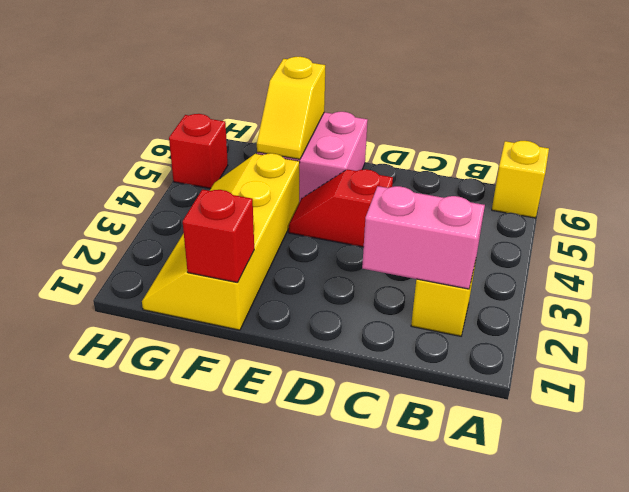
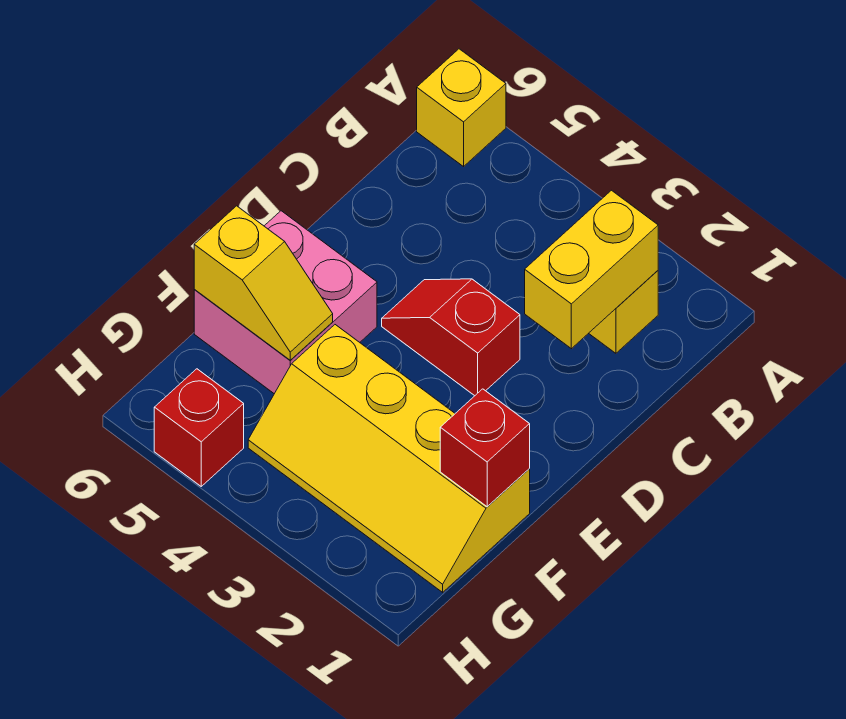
pink 1x2 brick [362,186,485,289] -> yellow 1x2 brick [525,190,658,349]
red 1x2 slope [289,169,393,247] -> red 1x2 slope turned to [382,279,520,396]

